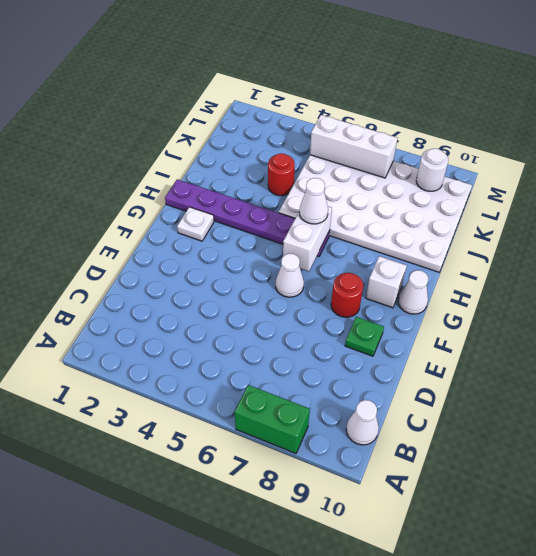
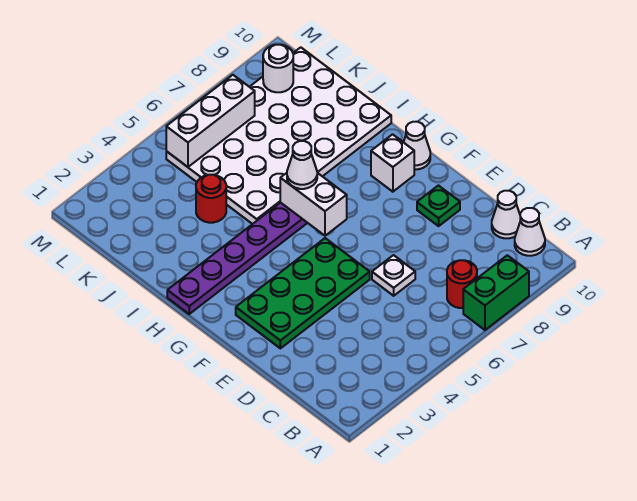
none -> green 2x4 plate [236,238,370,348]
white 1x1 cone [276,254,304,297] -> white 1x1 cone moved to [492,191,520,238]
red 1x1 round brick [331,273,363,317] -> red 1x1 round brick moved to [447,260,477,308]
white 1x1 plate [177,207,214,241] -> white 1x1 plate moved to [372,255,415,296]

